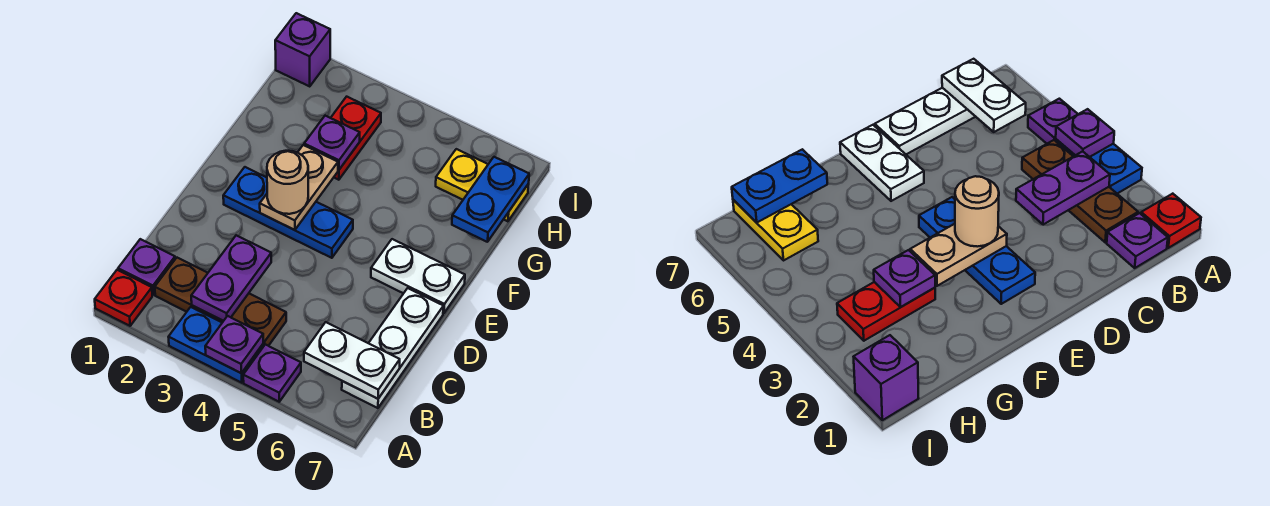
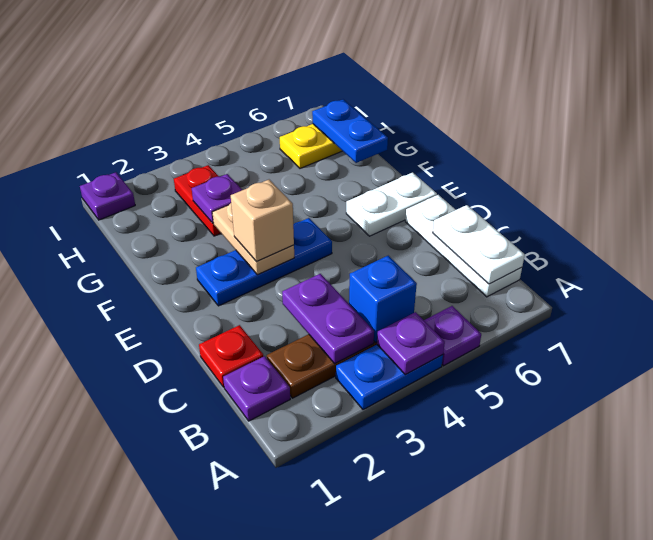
red 1x1 plate [95,270,152,326] -> red 1x1 plate moved to [199,325,263,387]
none -> blue 1x1 brick [349,256,417,343]
white 1x2 plate [304,322,400,399] -> white 1x2 plate turned to [433,205,525,284]
tan 1x1 round brick [267,151,308,214] -> tan 1x1 brick [231,180,294,261]
purple 1x1 brick [275,13,330,86] -> purple 1x1 plate [80,172,135,220]

